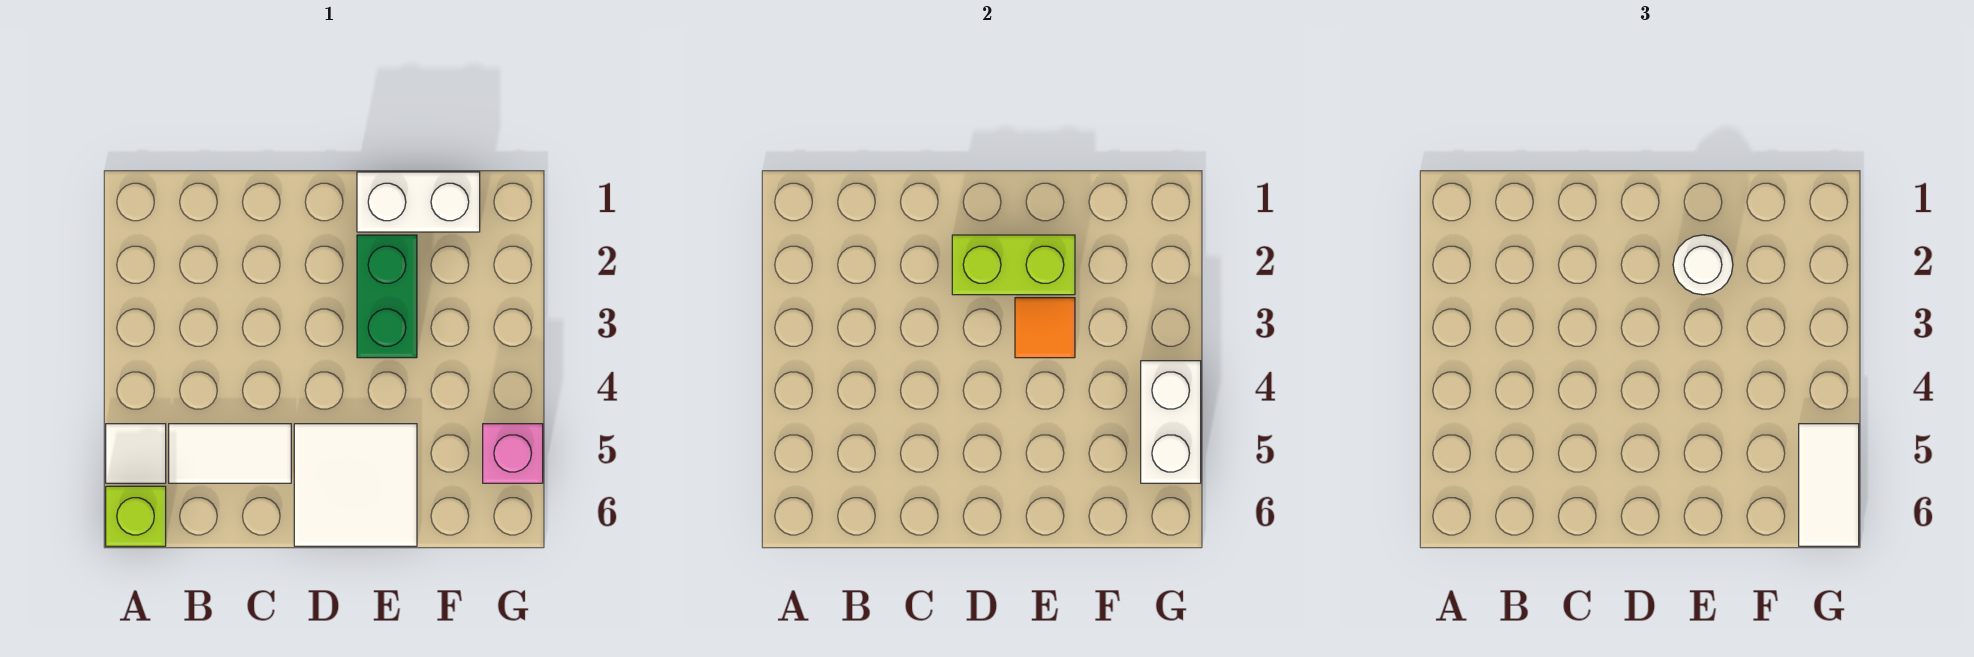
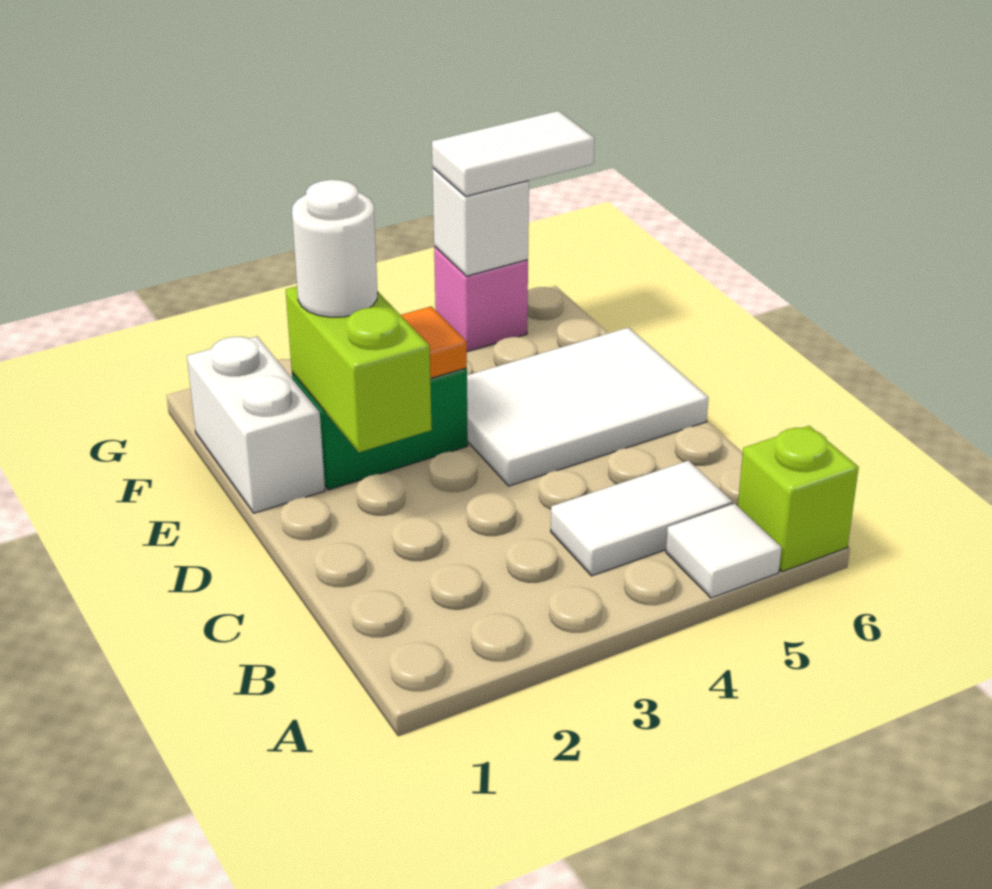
white 1x2 tile [169,424,291,483] -> white 1x2 tile turned to [551,461,732,576]
white 2x2 tile [294,424,417,546] -> white 2x3 tile [467,327,709,486]
white 1x2 brick [1141,361,1201,483] -> white 1x1 brick [432,168,529,276]

